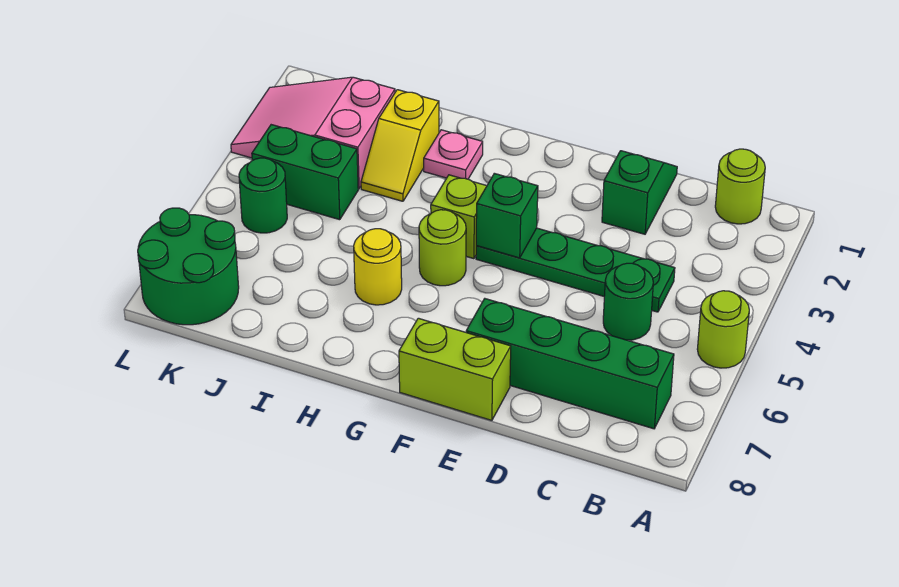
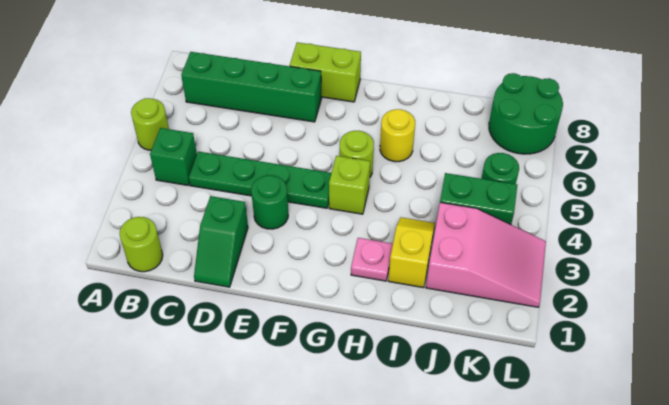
green 1x1 round brick [603,263,653,340] -> green 1x1 round brick moved to [251,175,288,229]
green 1x1 brick [476,173,538,258] -> green 1x1 brick moved to [150,128,197,185]

